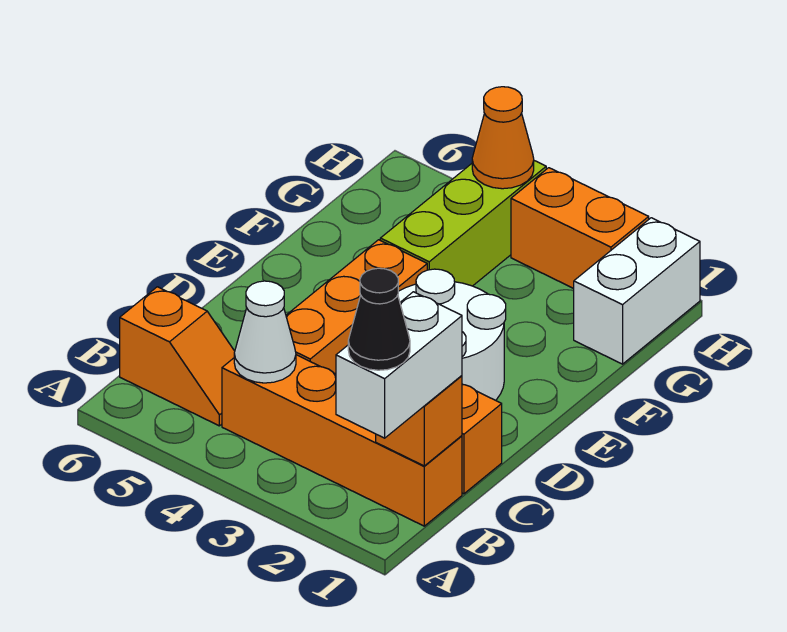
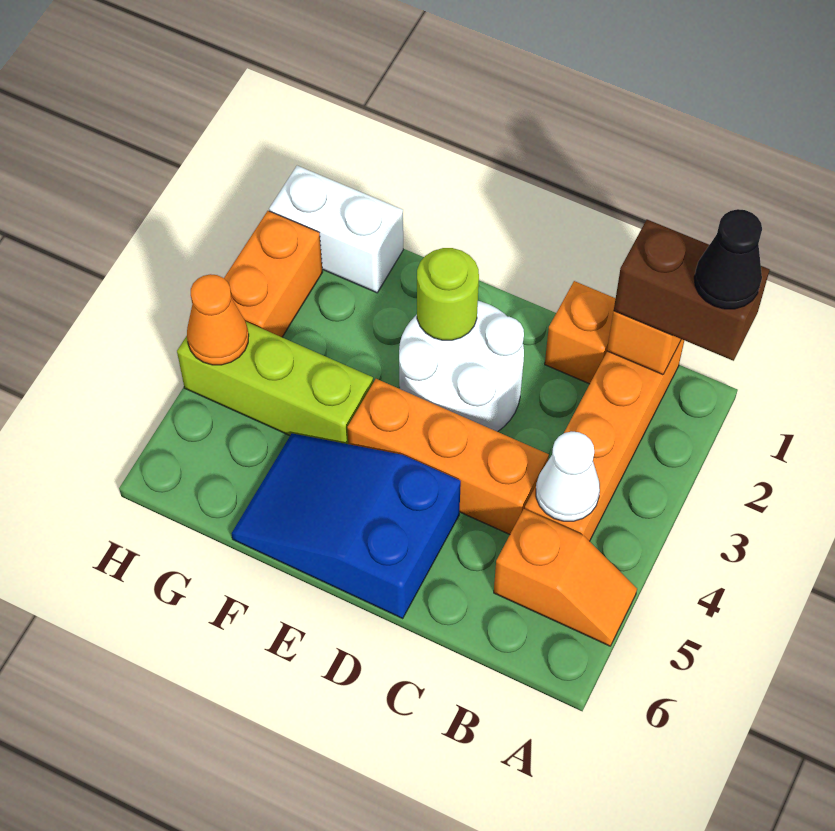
white 1x2 brick [336,292,462,438] -> brown 1x2 brick [614,220,770,361]
orange 1x2 slope [120,287,235,426] -> orange 1x2 slope turned to [494,509,637,646]
none -> blue 2x3 slope [232,433,461,618]
none -> lime 1x1 round brick [417,248,479,340]

